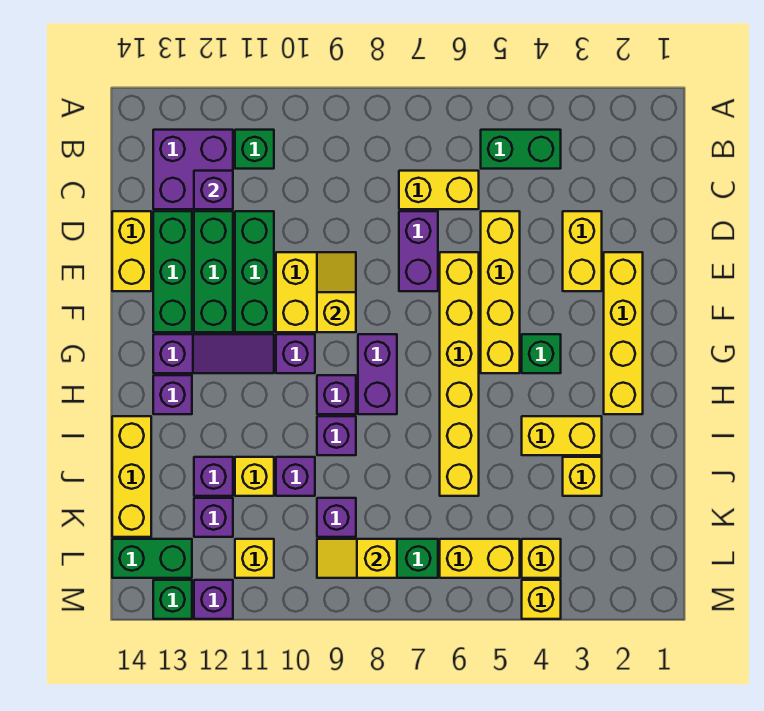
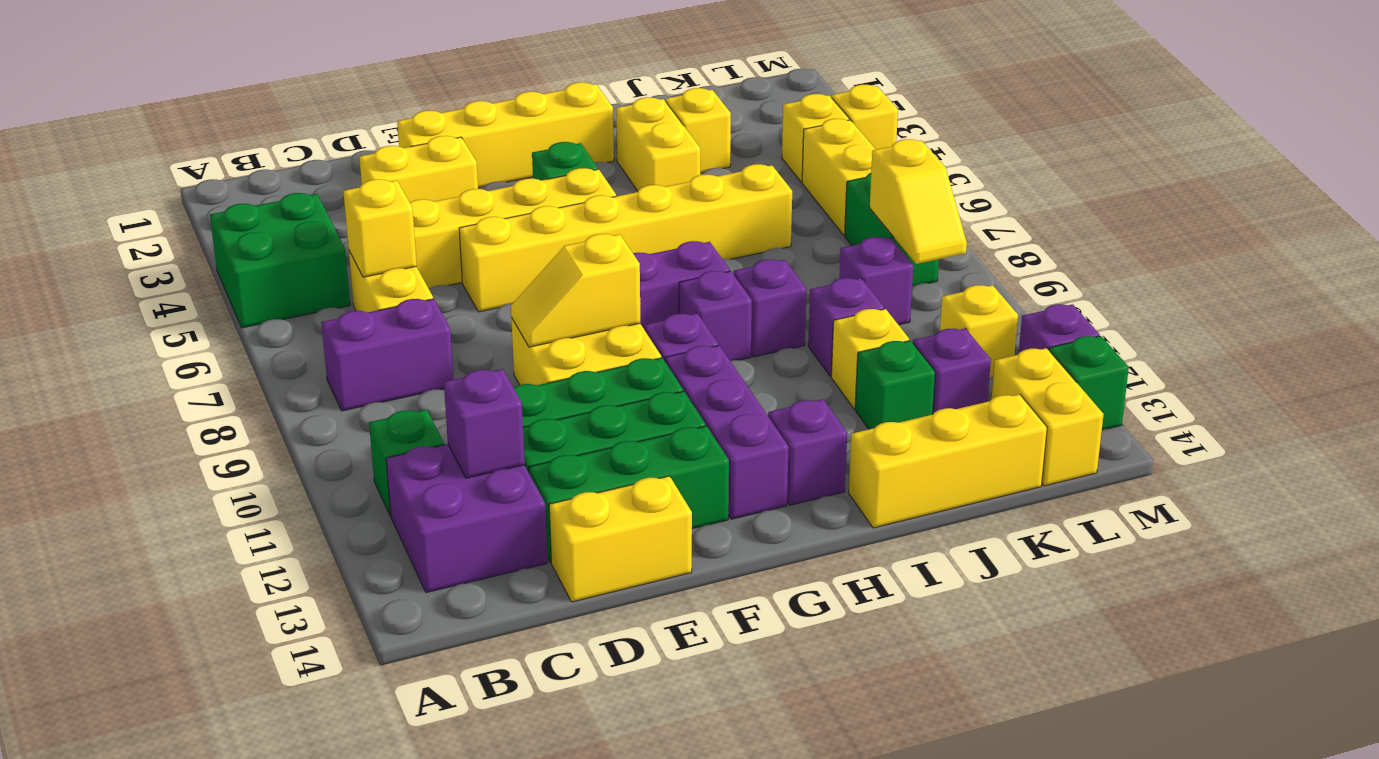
green 1x2 brick [481,130,561,169] -> green 2x2 brick [210,193,350,328]
none -> yellow 1x1 brick [343,179,417,277]
purple 1x2 brick [399,211,438,291] -> purple 1x2 brick moved to [321,299,454,411]
purple 1x3 slope [153,334,274,373] -> purple 1x3 brick [665,345,789,519]
purple 1x1 brick [194,457,233,496] -> green 1x1 brick [855,341,935,429]
green 1x2 brick [112,539,192,578] -> yellow 1x2 brick [992,348,1104,486]

